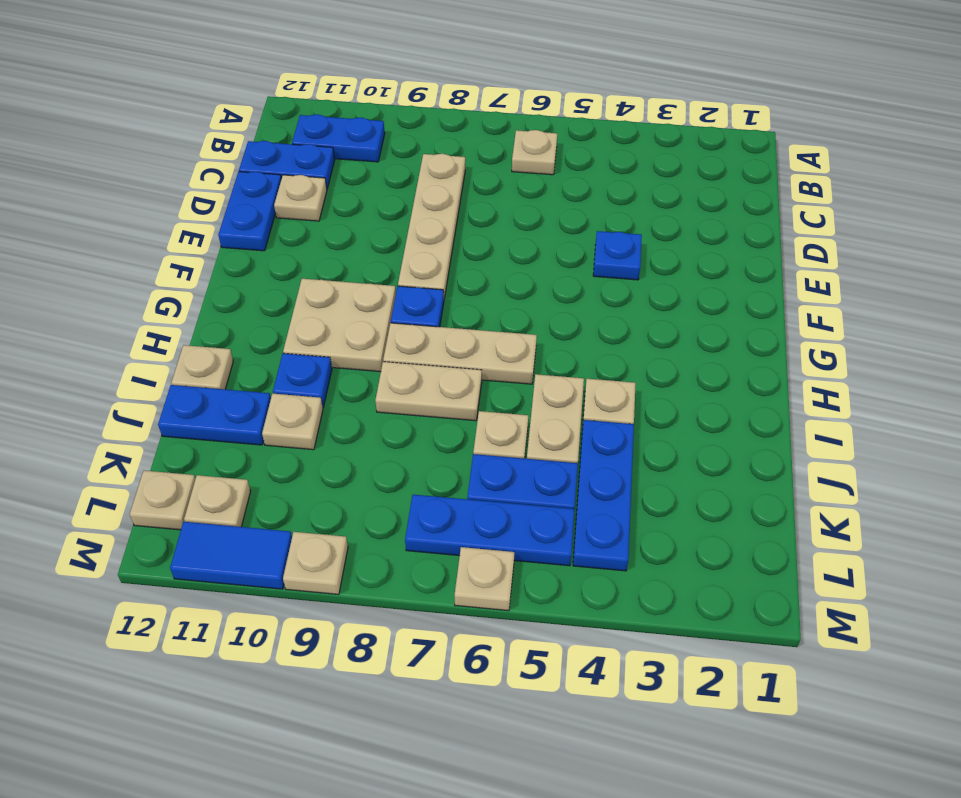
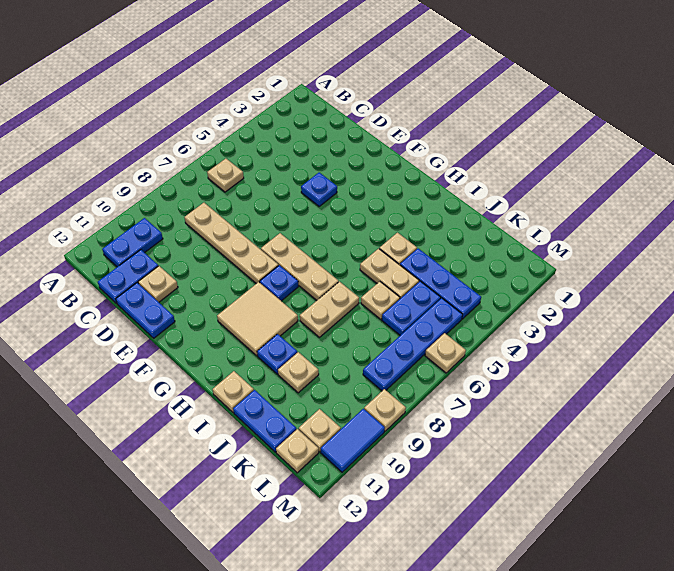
tan 2x2 plate [283,279,396,372] -> tan 2x2 tile [217,282,298,356]
tan 1x3 plate [383,323,537,384] -> tan 1x3 plate turned to [261,233,339,300]
blue 1x2 plate [158,385,271,445] -> blue 1x2 plate turned to [233,390,297,452]
blue 1x3 plate [405,495,575,566] -> blue 1x4 plate [363,298,463,391]

